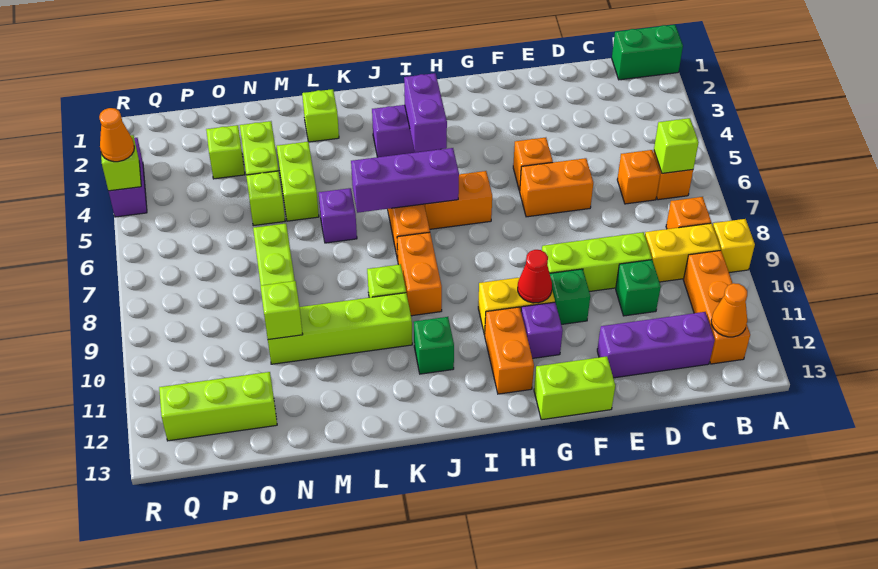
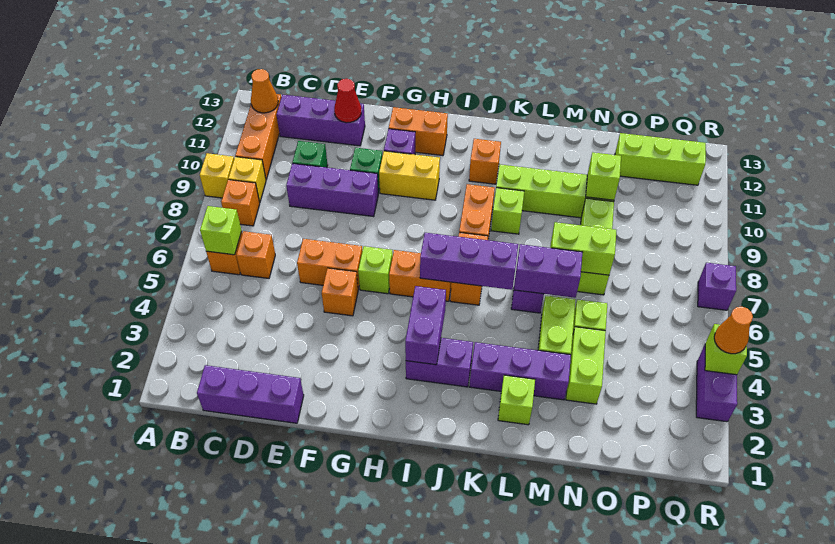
green 1x2 brick [612,25,683,80] -> none
yellow 1x2 brick [645,223,721,282] -> yellow 1x1 brick [228,157,266,203]
none -> purple 1x3 brick [197,365,304,423]
lime 1x3 brick [542,232,652,292] -> purple 1x3 brick [286,163,378,217]
lime 1x2 brick [534,356,615,420] -> lime 1x2 brick moved to [550,222,616,275]
red 1x1 cone [518,250,552,303] -> red 1x1 cone moved to [334,79,361,123]
orange 1x2 brick [485,307,534,394] -> orange 1x2 brick turned to [389,107,448,156]
green 1x1 brick [414,317,454,374] -> orange 1x1 brick [469,139,501,184]
none -> purple 1x3 brick [470,342,571,400]
none -> purple 1x2 brick [514,244,583,298]
lime 1x1 brick [206,125,245,179] -> lime 1x1 brick moved to [358,246,393,294]
none -> purple 1x1 brick [698,263,736,310]

